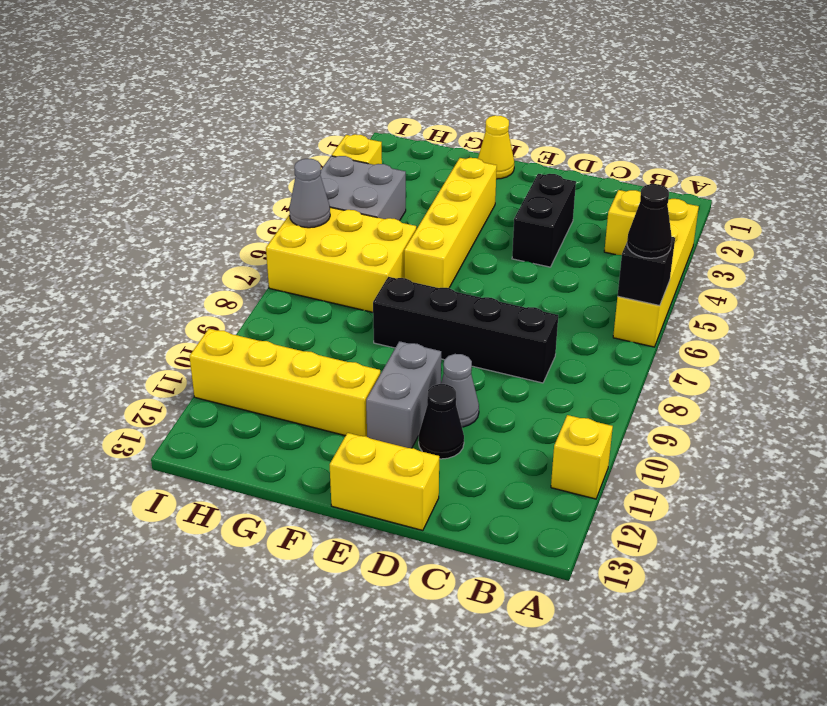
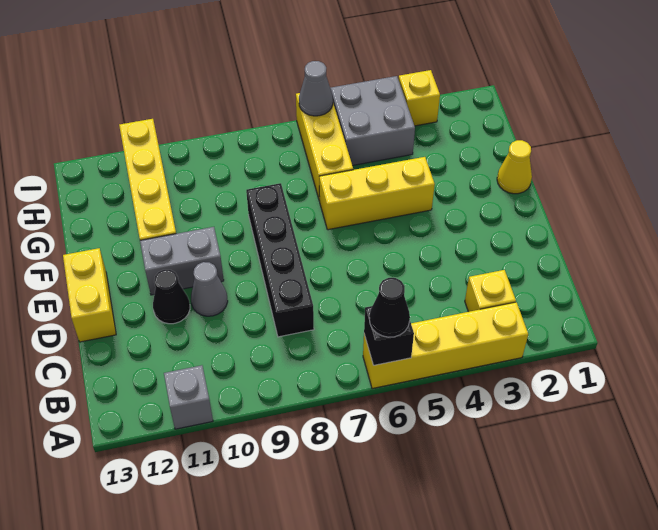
yellow 1x1 brick [551,415,613,499] -> grey 1x1 brick [164,365,213,429]
black 1x2 brick [512,174,576,267] -> none
yellow 1x4 brick [404,158,497,288] -> yellow 1x3 brick [319,157,435,230]
yellow 2x3 brick [266,207,416,312] -> yellow 1x3 brick [296,93,353,201]

